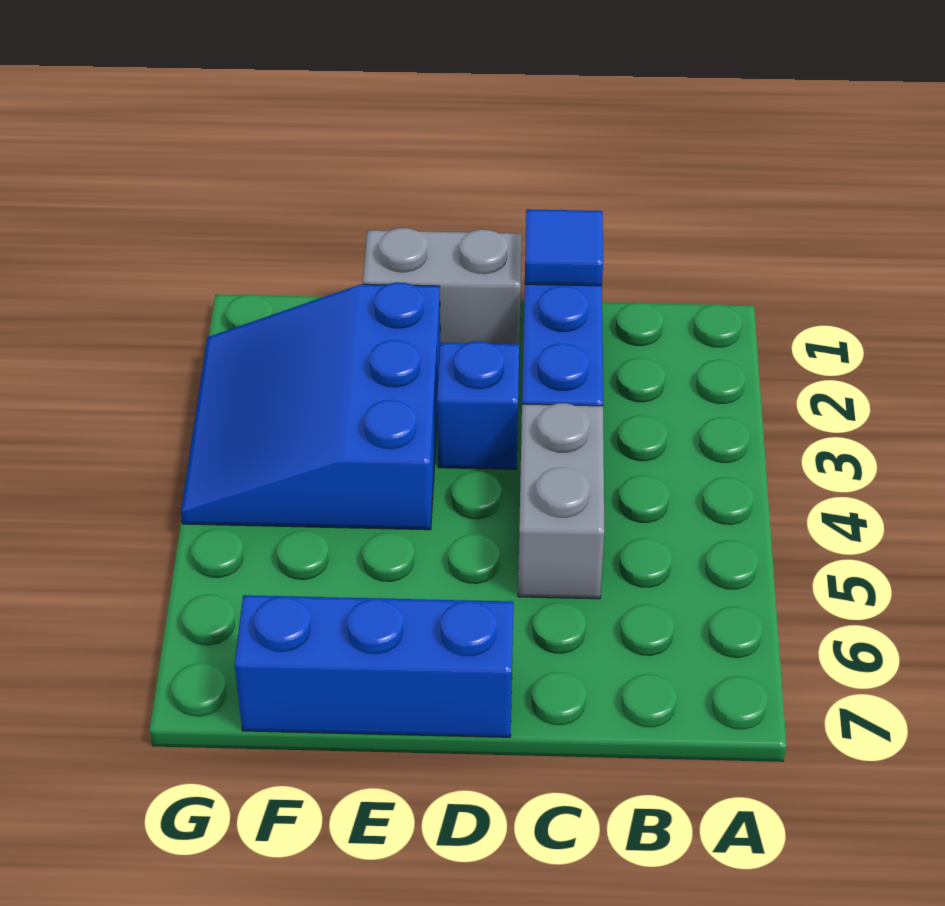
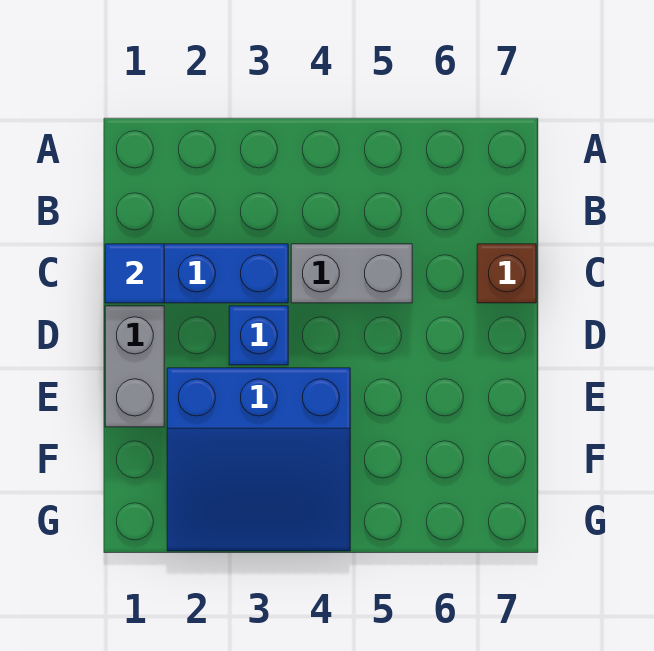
none -> brown 1x1 brick [477,244,536,303]
blue 1x3 brick [235,595,513,737] -> none

